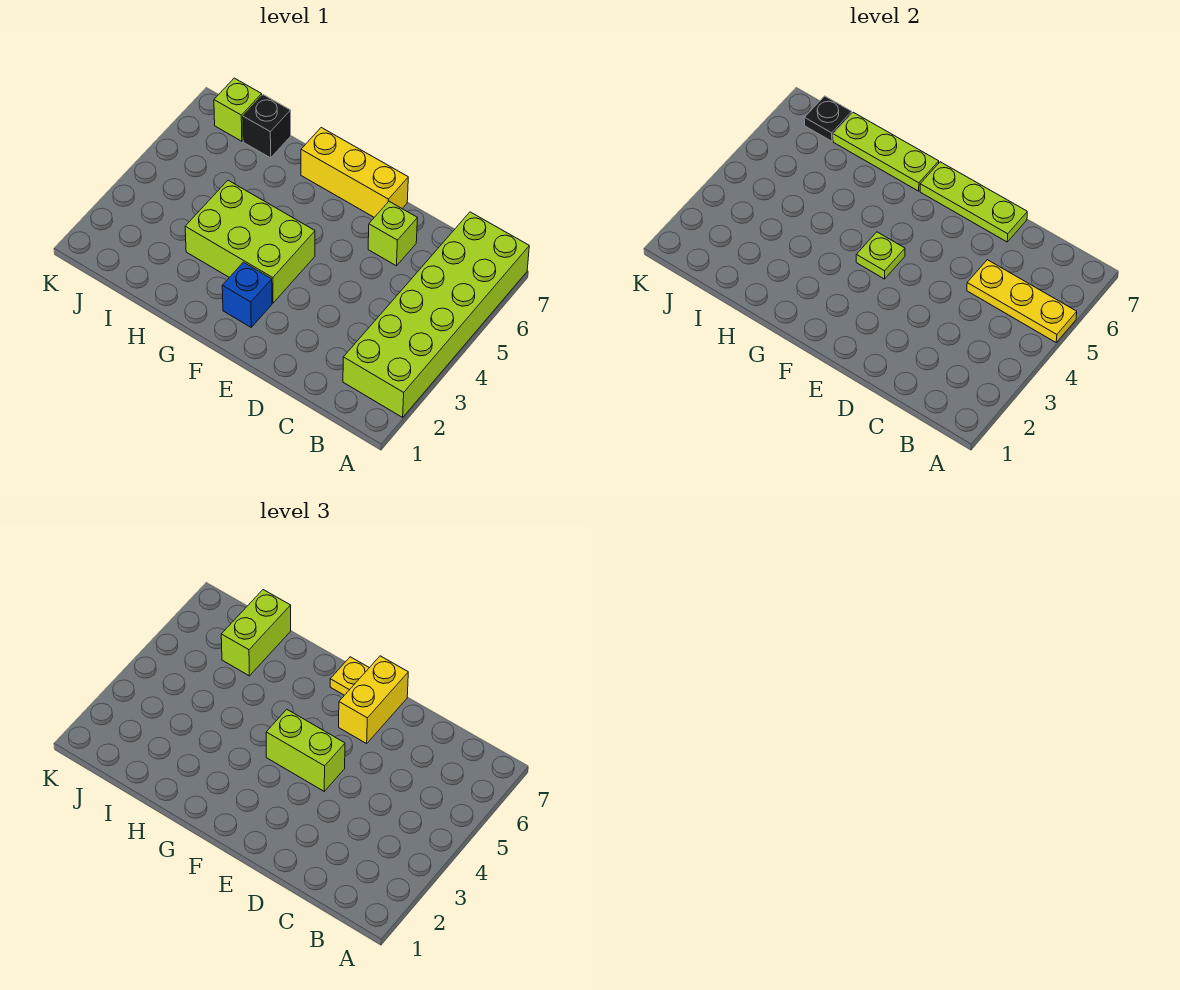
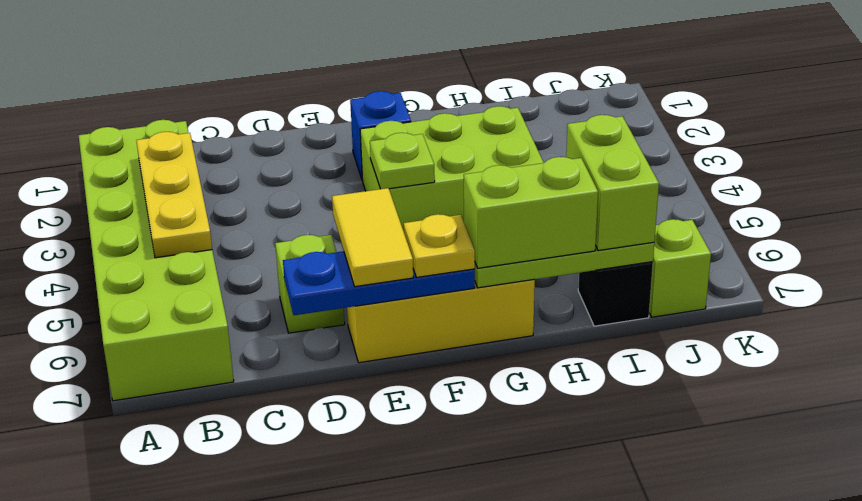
yellow 1x3 plate [967,260,1077,342] -> yellow 1x3 plate turned to [136,132,212,258]
lime 1x3 plate [920,162,1027,242] -> blue 1x3 plate [283,251,475,315]
lime 1x2 brick [266,710,345,791] -> lime 1x2 brick moved to [464,157,598,268]
yellow 1x2 brick [339,656,408,743] -> yellow 1x2 tile [332,188,413,287]
black 1x1 plate [804,96,852,141] -> none

